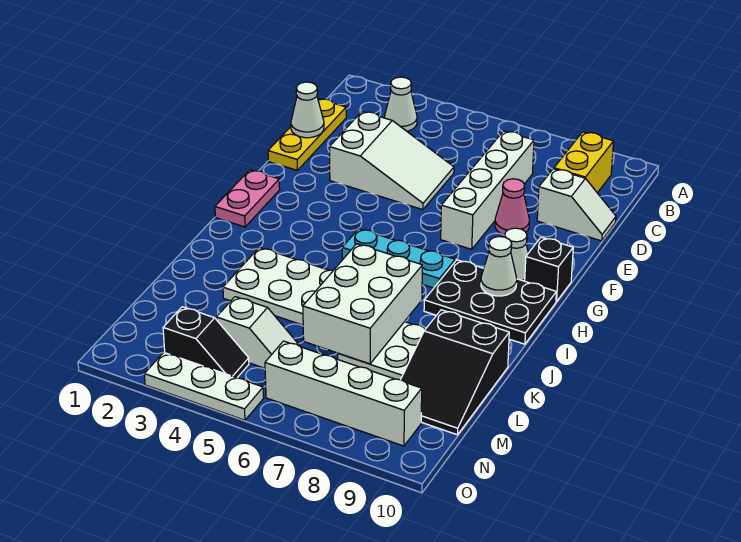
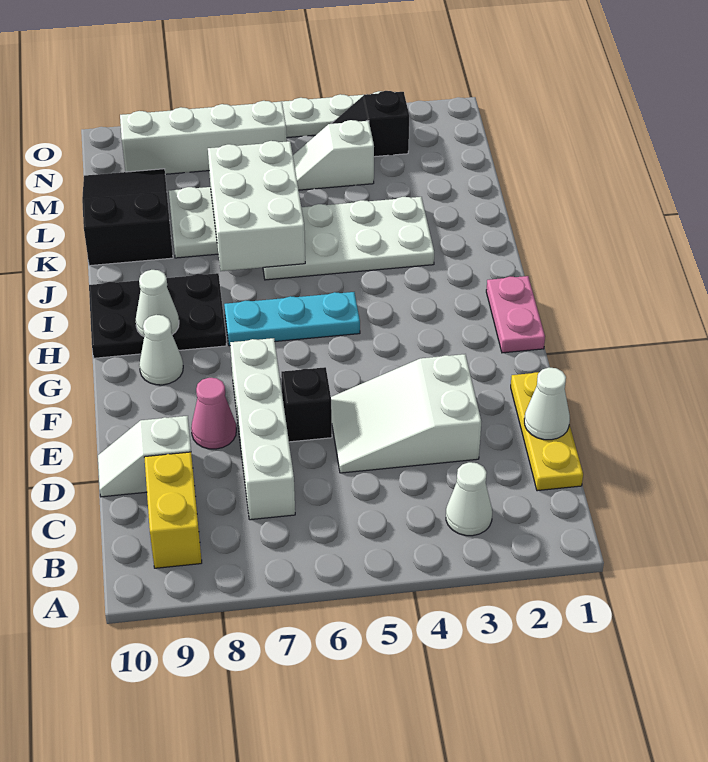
black 1x1 brick [525,237,573,302] -> black 1x1 brick moved to [281,367,332,442]

